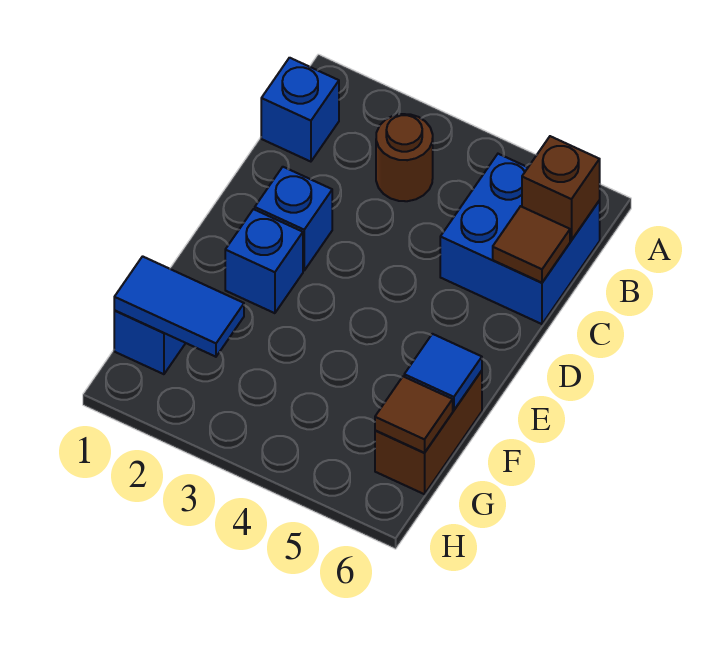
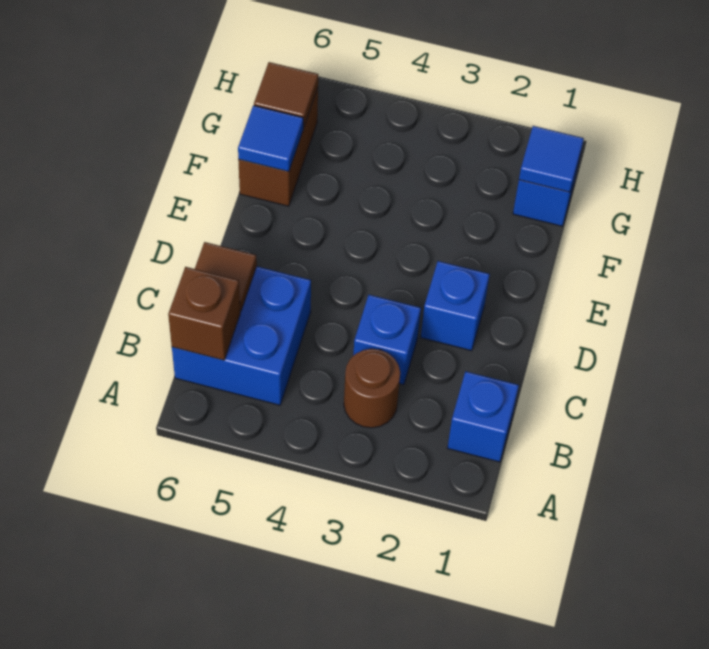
blue 1x1 brick [225,209,303,313] -> blue 1x1 brick moved to [353,295,421,385]
blue 1x2 tile [114,256,244,357] -> blue 1x1 tile [519,126,584,192]

